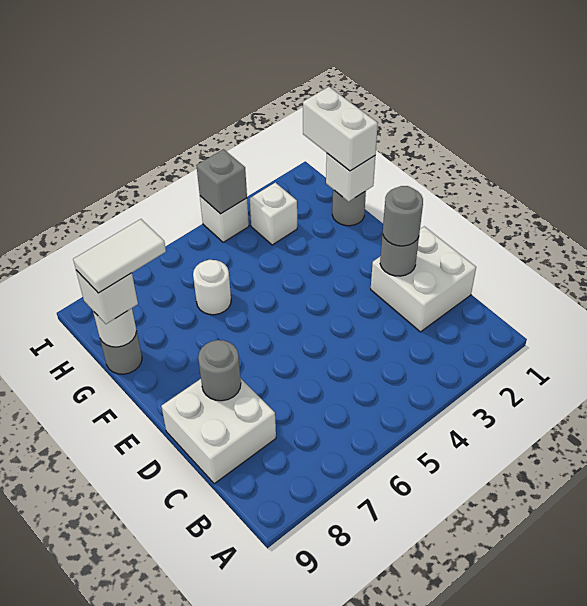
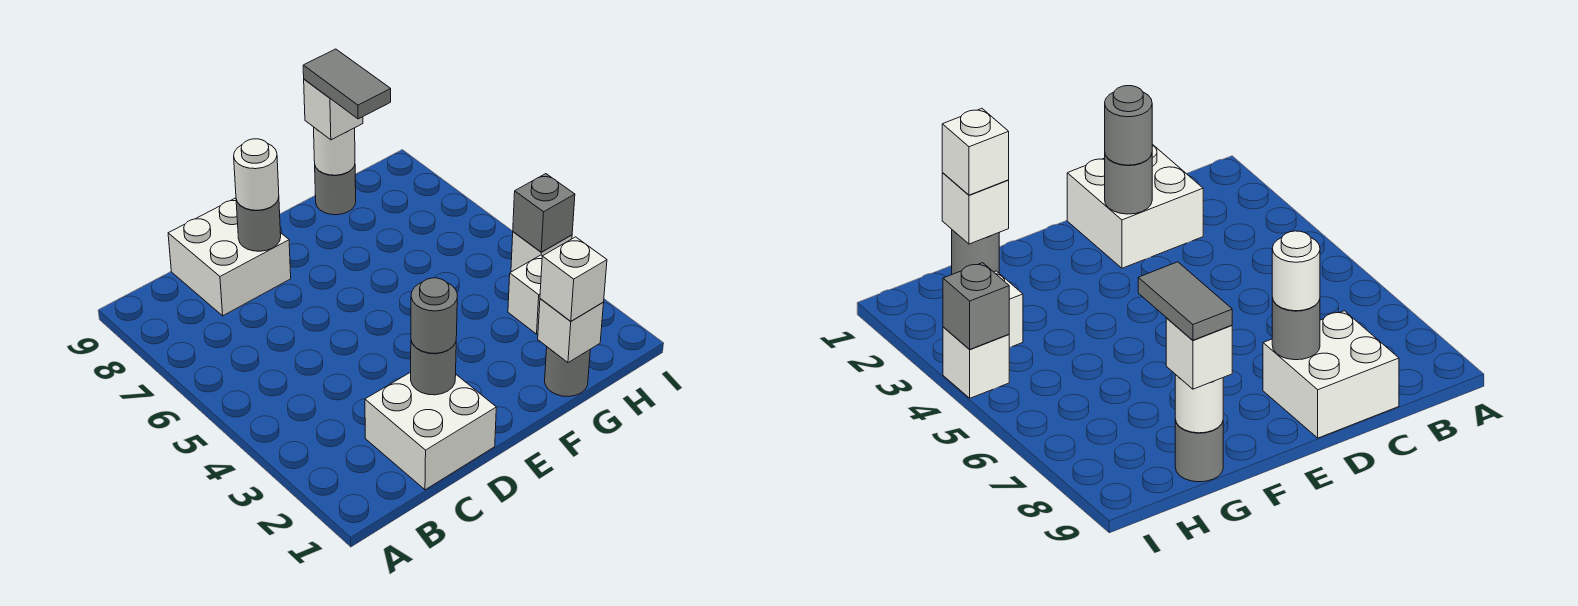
white 1x2 brick [303,87,378,171] -> white 1x1 brick [540,237,607,321]
white 1x1 round brick [193,260,231,315] -> white 1x1 round brick moved to [234,139,279,210]
white 1x2 tile [73,219,166,293] -> grey 1x2 tile [303,49,391,119]

